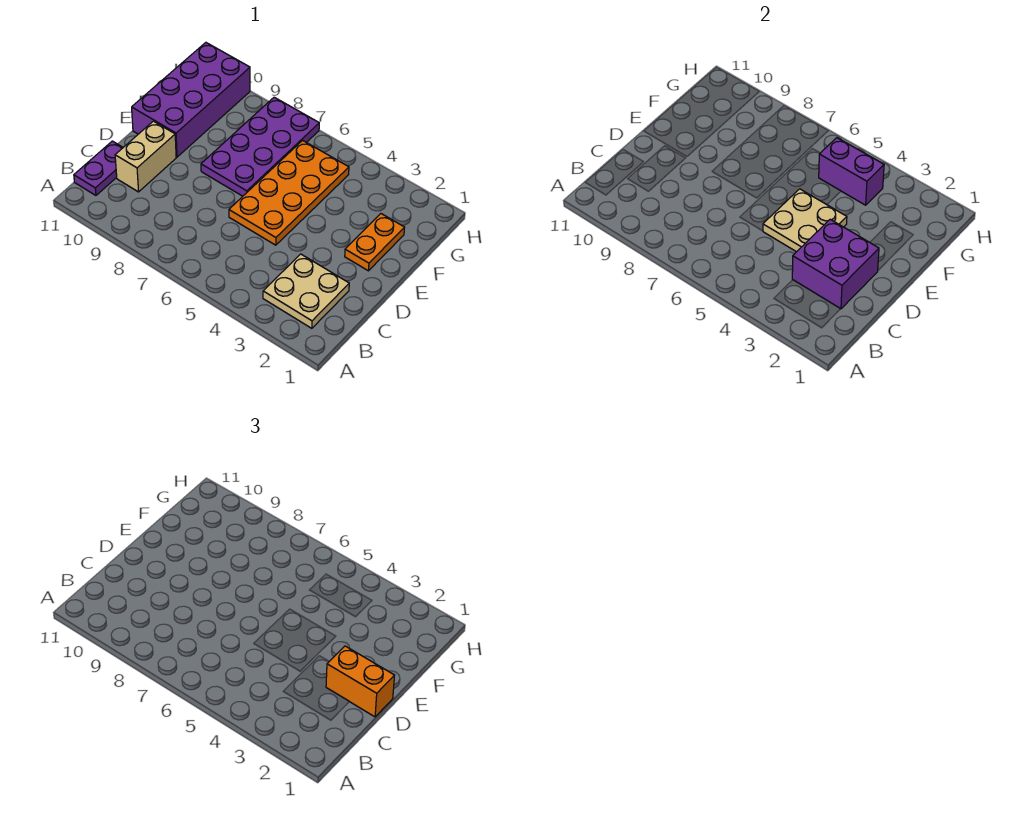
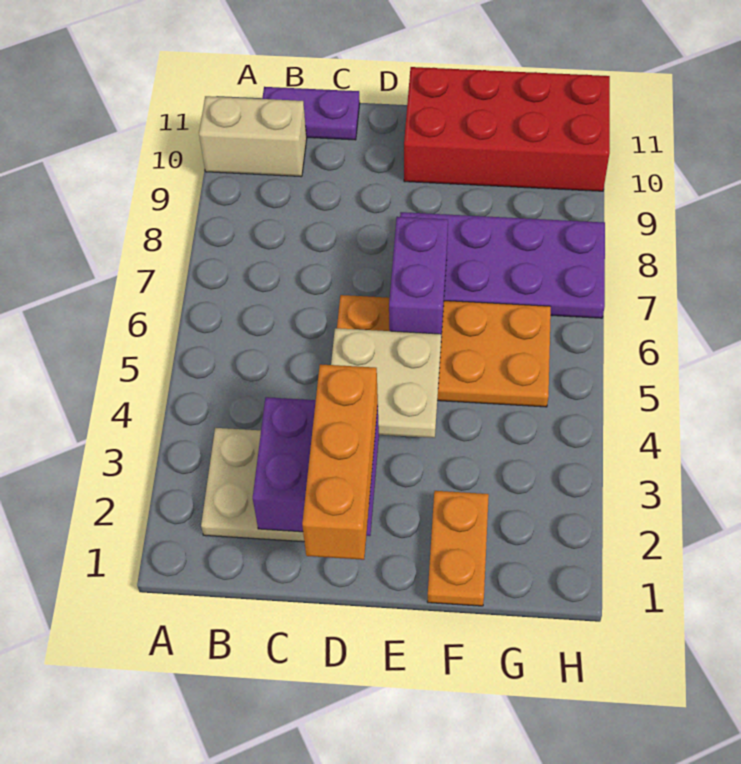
tan 1x2 brick [115,121,176,192] -> tan 1x2 brick moved to [199,96,307,177]
orange 1x2 brick [326,646,395,717] -> orange 1x3 brick [302,364,378,560]
orange 1x2 plate [345,214,405,271] -> orange 1x2 plate turned to [427,491,489,606]
purple 2x4 brick [132,43,250,157] -> red 2x4 brick [404,67,610,191]
purple 1x2 brick [819,138,884,205] -> purple 1x2 brick moved to [389,217,448,337]

